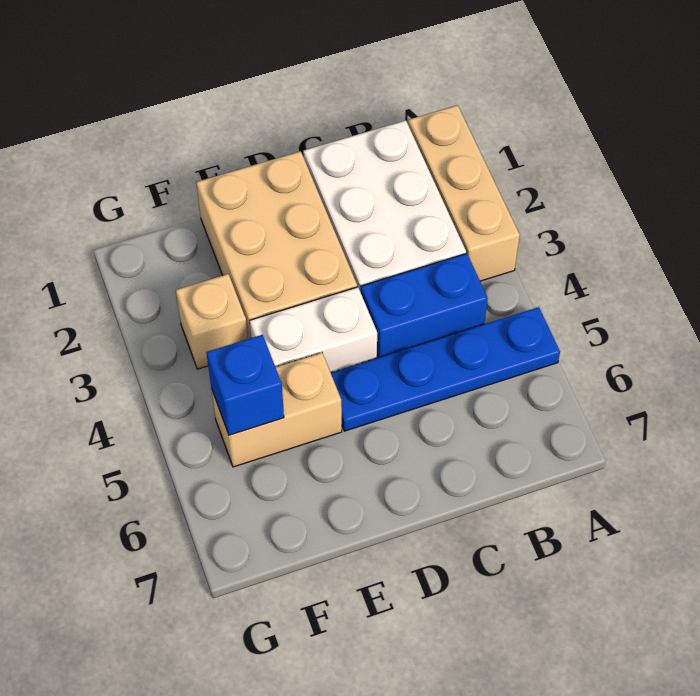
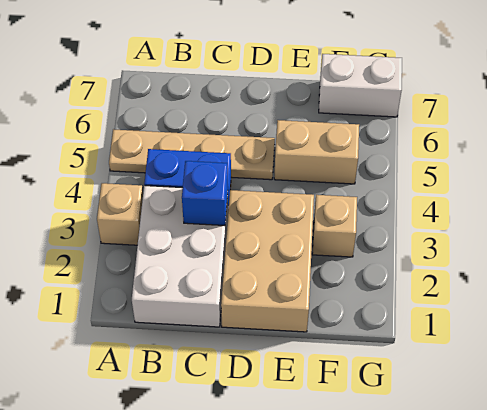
tan 1x3 brick [408,105,520,281] -> tan 1x1 brick [97,183,143,245]
blue 1x4 plate [331,307,560,431] -> tan 1x4 plate [109,129,275,180]
white 1x2 brick [250,287,377,373] -> white 1x2 brick moved to [319,54,402,117]
blue 1x1 brick [206,335,284,435] -> blue 1x1 brick moved to [182,161,228,226]

